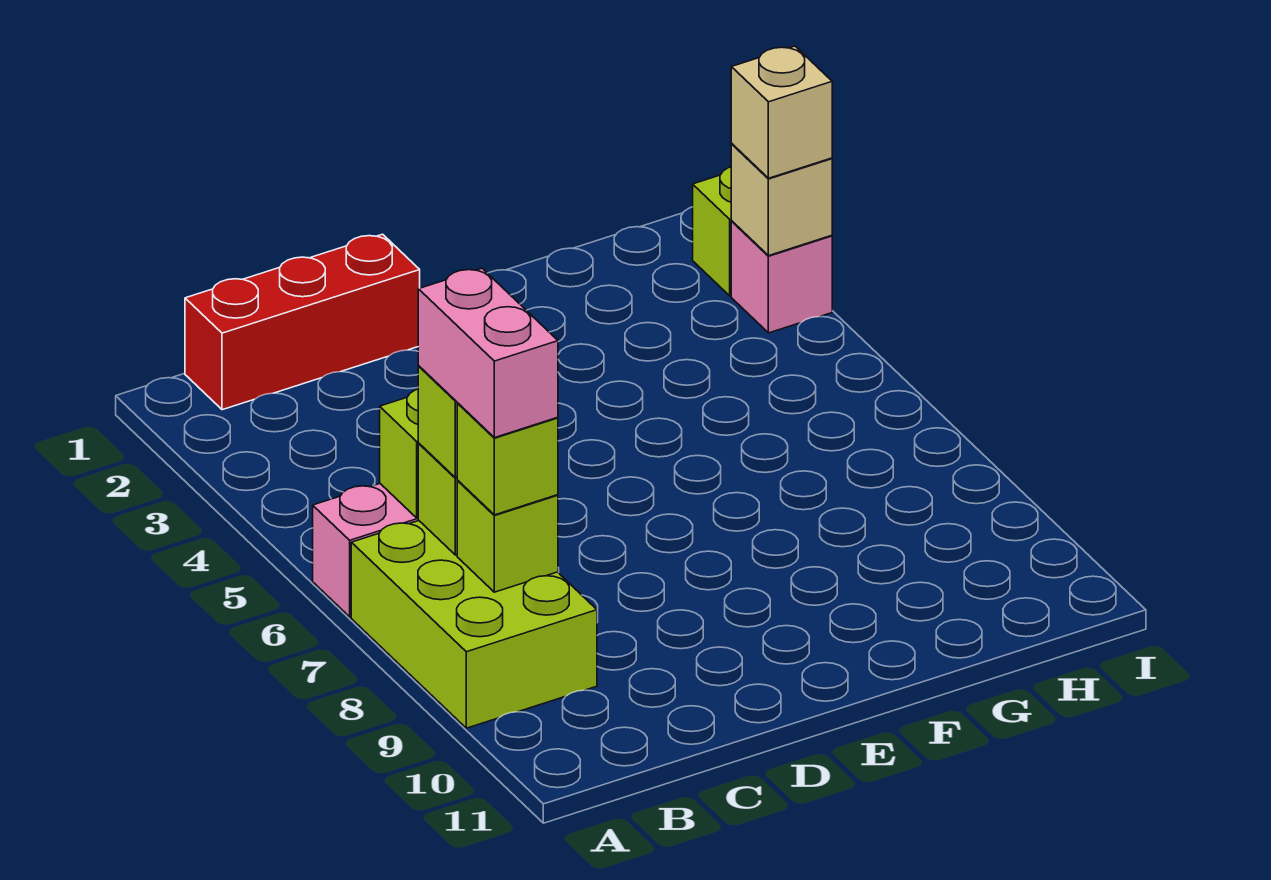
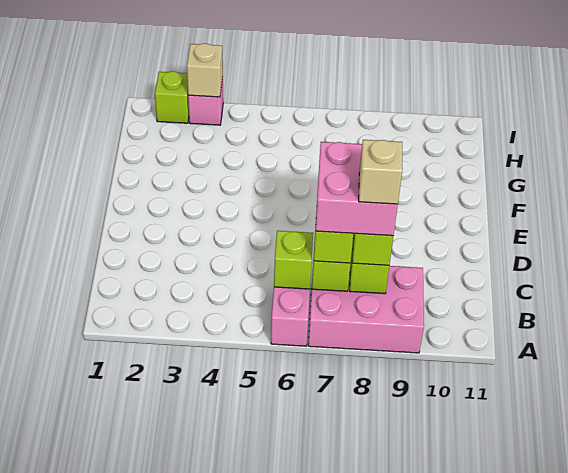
lime 2x3 brick [351,521,597,728] -> pink 2x3 brick [308,266,424,353]
red 1x3 brick [185,234,420,410] -> none
pink 1x2 brick [418,268,558,438] -> pink 2x2 brick [316,142,398,236]
tan 1x1 brick [731,46,832,178] -> tan 1x1 brick moved to [359,140,402,204]

